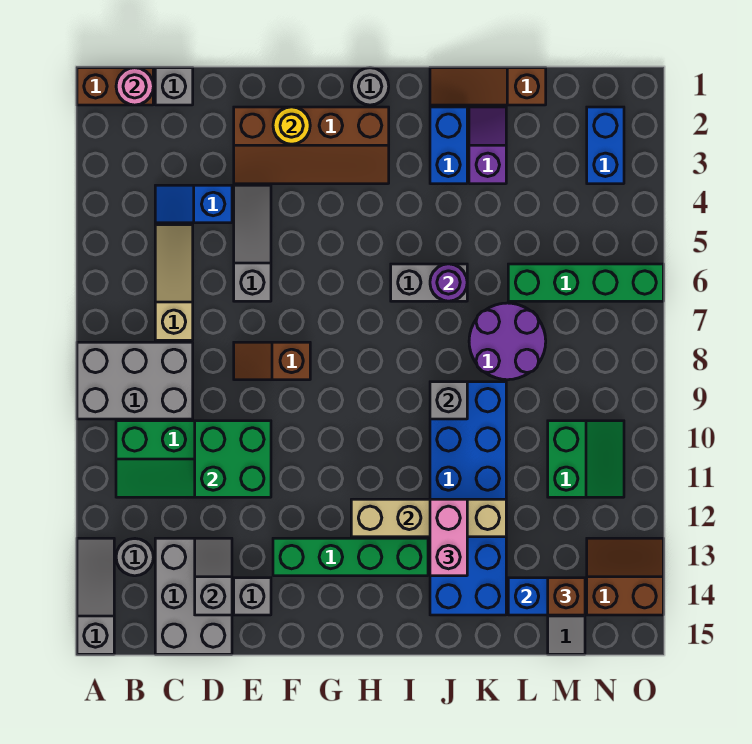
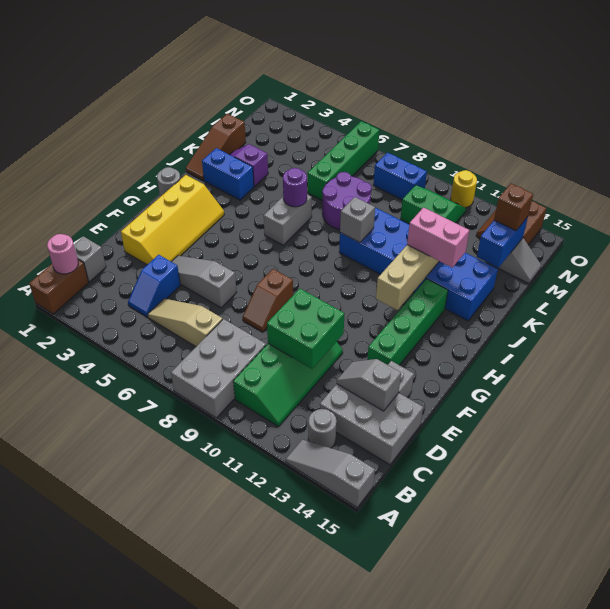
brown 2x4 slope [234,107,389,184] -> yellow 2x4 slope [121,175,224,265]
yellow 1x1 round brick [273,107,310,144] -> yellow 1x1 round brick moved to [451,170,477,208]
blue 1x2 brick [587,107,624,184] -> blue 1x2 brick moved to [373,153,427,200]

